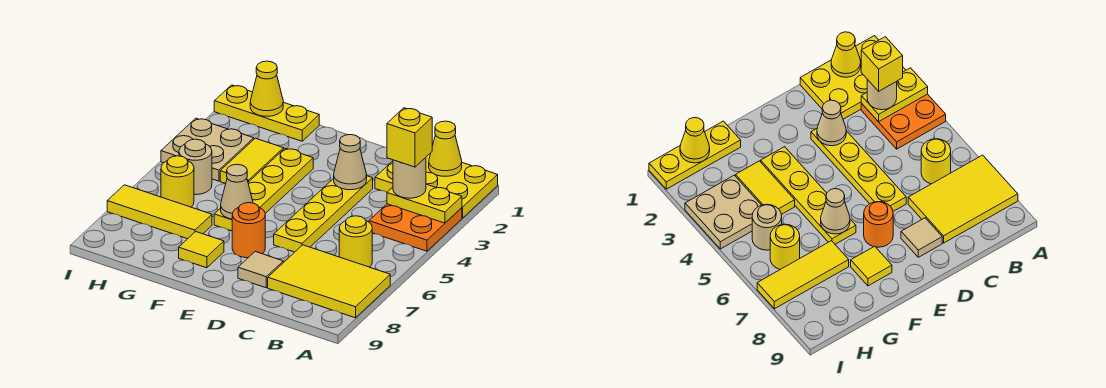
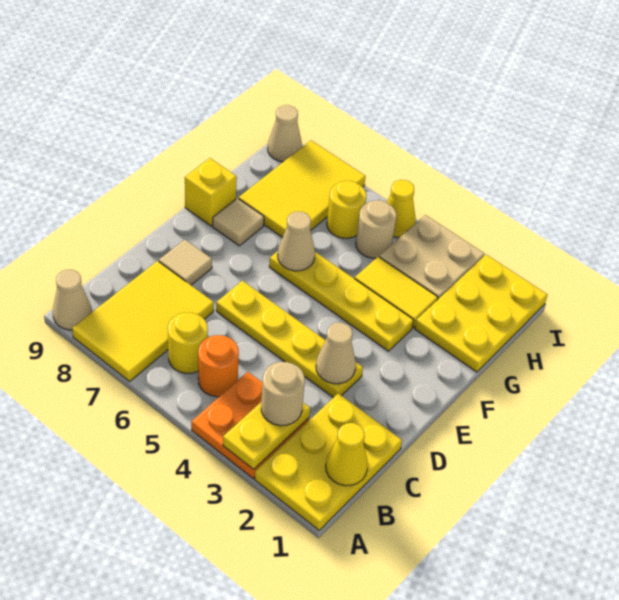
none -> tan 1x1 cone [53,270,92,330]
yellow 1x1 brick [387,108,432,167] -> yellow 1x1 brick moved to [185,158,237,226]
orange 1x1 round brick [232,203,265,258] -> orange 1x1 round brick moved to [198,335,239,397]
yellow 1x1 tile [179,232,224,268] -> tan 1x1 tile [213,198,264,246]
yellow 1x3 plate [214,85,319,141] -> yellow 2x3 plate [415,255,547,372]
yellow 1x3 tile [107,185,212,239] -> yellow 2x3 tile [239,141,366,238]
yellow 1x1 cone [250,61,283,116] -> yellow 1x1 cone moved to [387,180,416,237]
none -> tan 1x1 cone [268,105,302,162]

